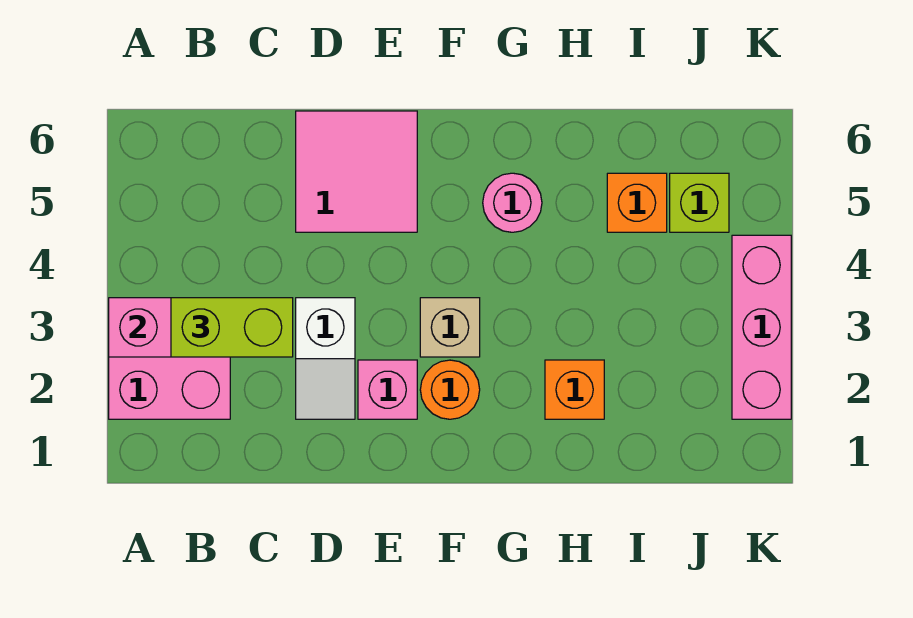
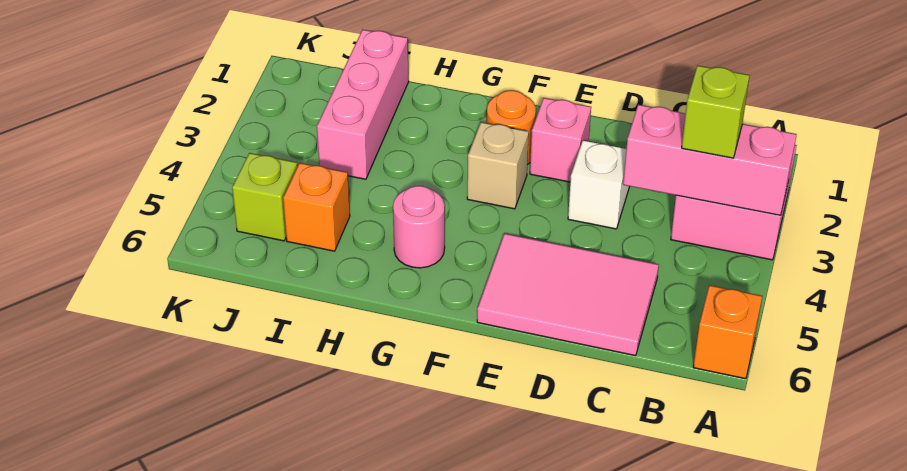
lime 1x2 brick [171,298,293,357] -> lime 1x1 brick [682,66,750,158]
pink 2x2 tile [296,111,417,232] -> pink 2x3 tile [477,233,659,356]
orange 1x1 brick [545,360,604,419] -> orange 1x1 brick moved to [693,285,762,379]
pink 1x3 brick [732,235,791,419] -> pink 1x3 brick moved to [317,30,409,179]

